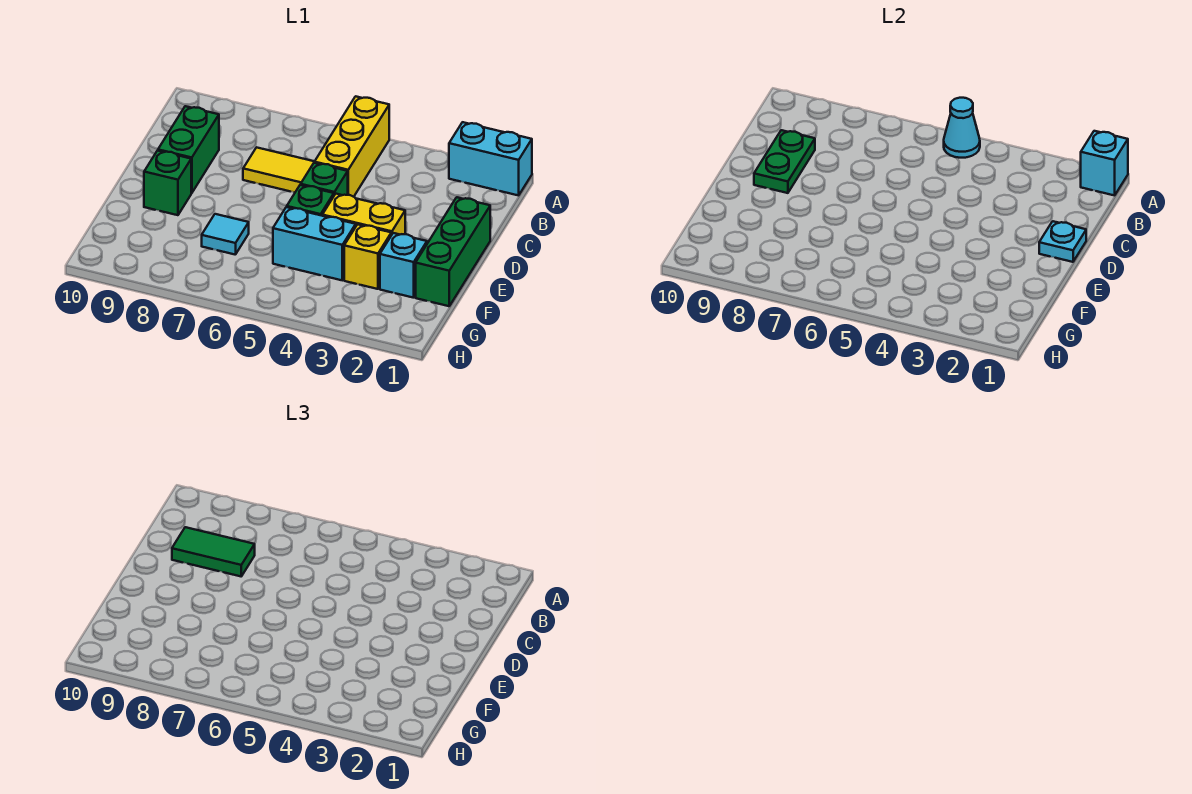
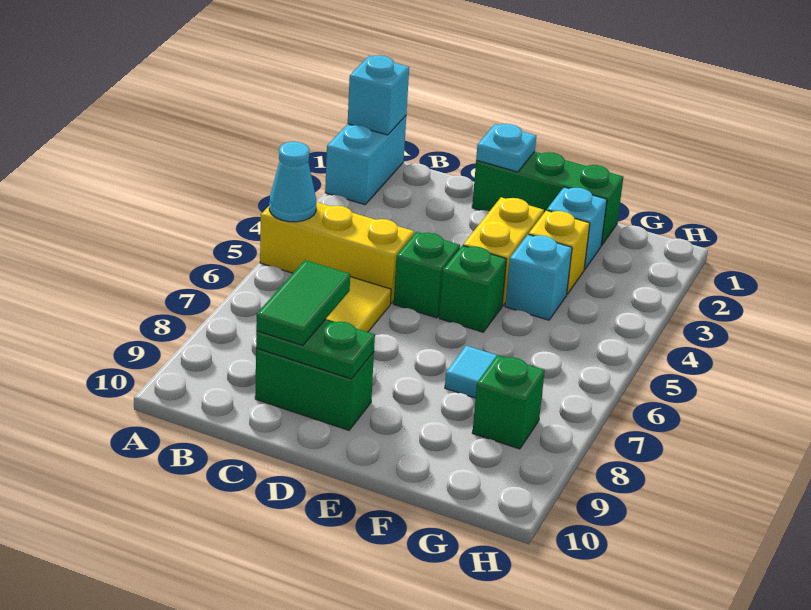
green 1x1 brick [144,151,191,215] -> green 1x1 brick moved to [472,355,545,449]
cyan 1x2 brick [273,207,356,280] -> cyan 1x1 brick [505,234,572,320]

